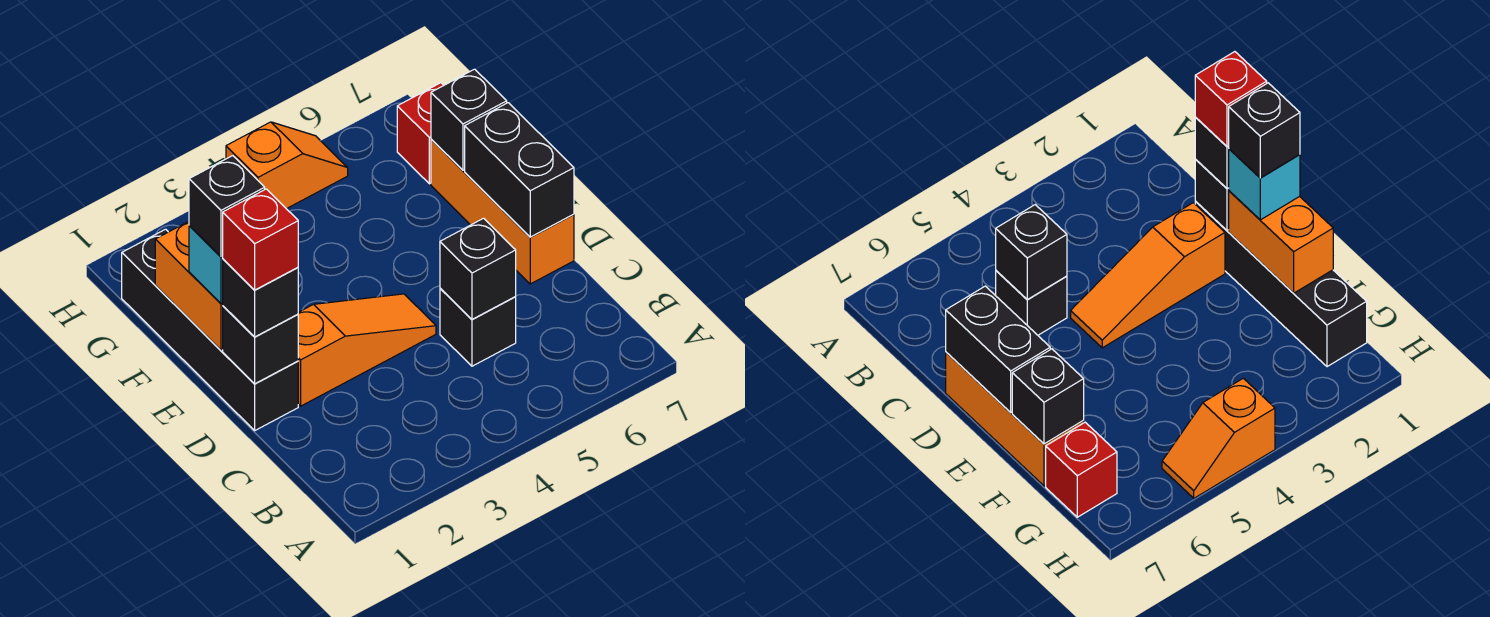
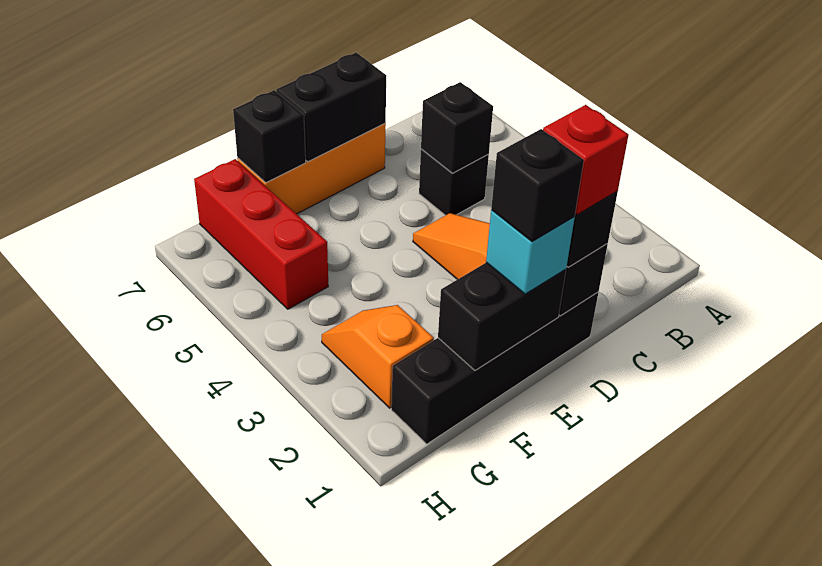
orange 1x2 brick [155,221,223,350] -> black 1x2 brick [438,263,566,370]
red 1x1 brick [397,83,444,184] -> red 1x3 brick [194,159,328,309]
orange 1x2 slope [226,122,348,209] -> orange 1x2 slope moved to [322,305,434,408]

